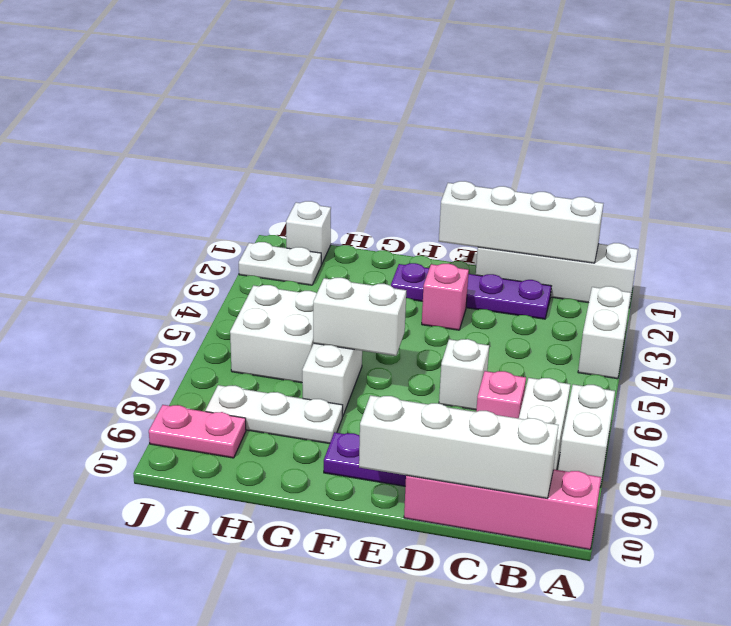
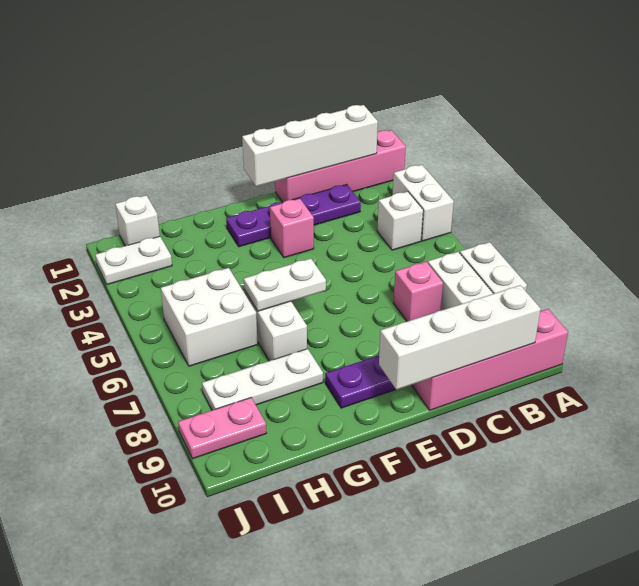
white 1x4 brick [476,243,638,307] -> pink 1x4 brick [275,130,406,202]
white 1x1 brick [439,339,489,410] -> white 1x1 brick moved to [377,191,423,250]
white 1x2 brick [313,278,406,356] -> white 1x2 plate [244,258,326,311]

